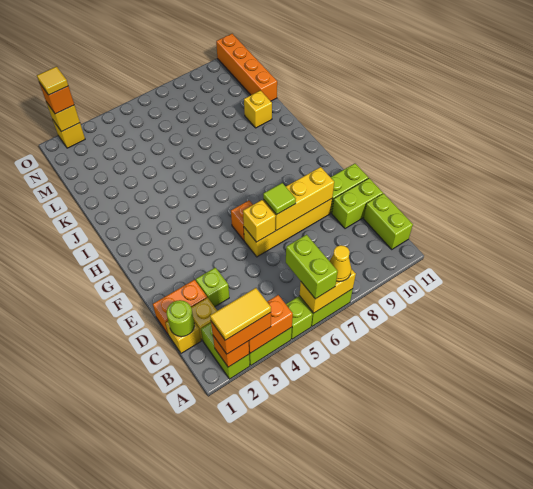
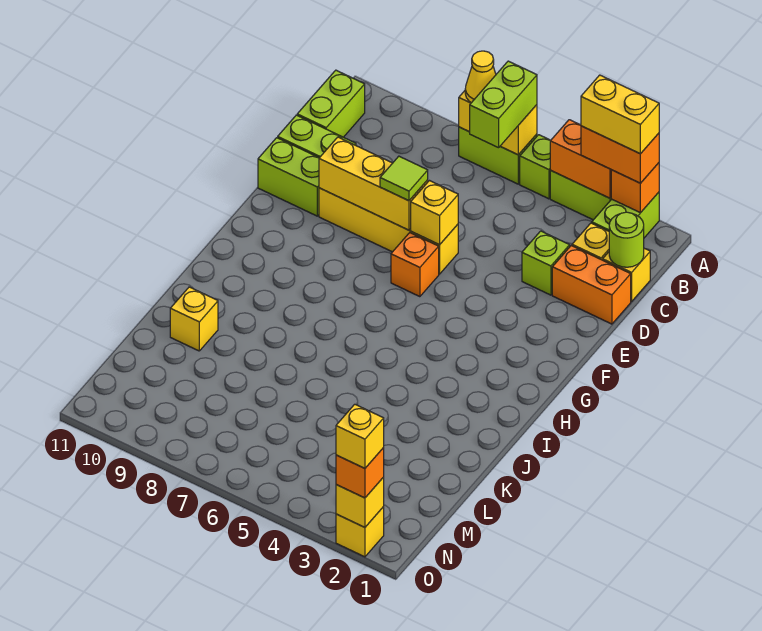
yellow 1x2 tile [210,288,271,340] -> yellow 1x2 brick [581,75,659,154]
orange 1x4 brick [216,34,277,101] -> none
yellow 1x1 tile [37,67,68,95] -> yellow 1x1 brick [336,404,384,468]

